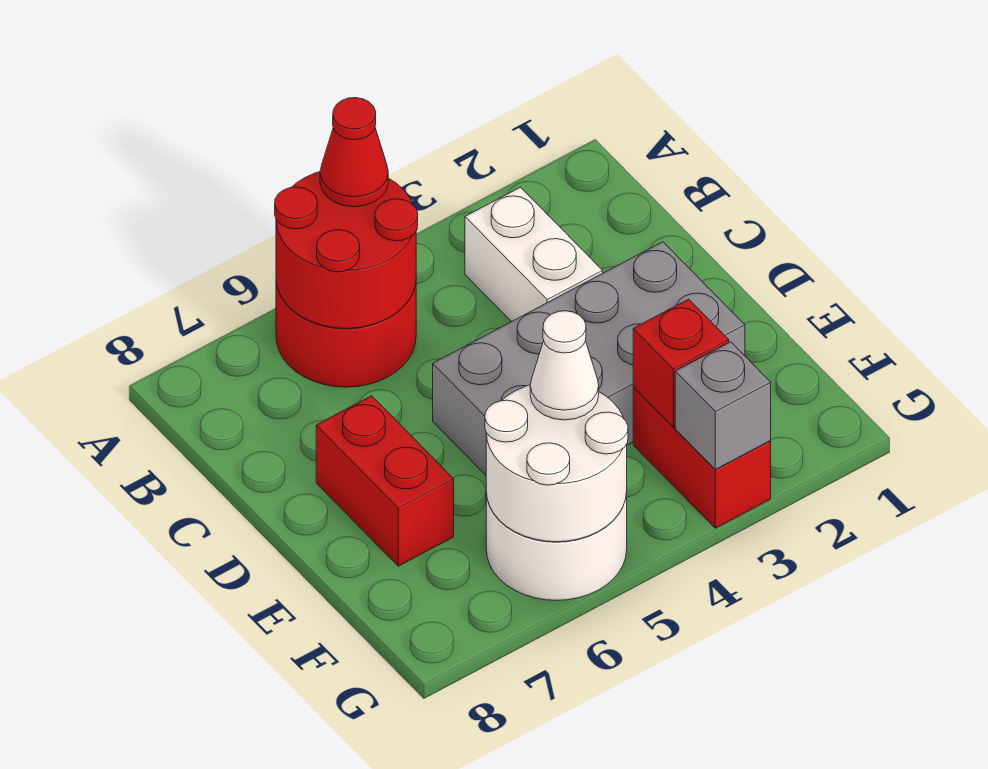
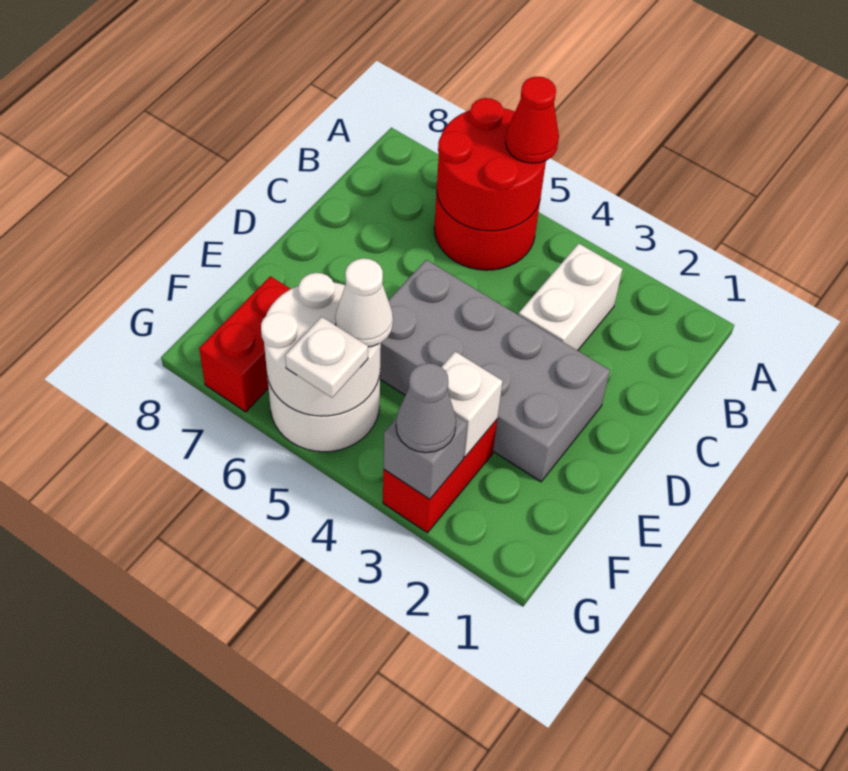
red 1x2 brick [316,396,454,566] -> red 1x2 brick moved to [199,276,290,412]
red 1x1 brick [633,299,729,427] -> white 1x1 brick [442,352,502,457]
none -> grey 1x1 cone [396,363,456,453]
none -> white 1x1 plate [285,317,368,398]

